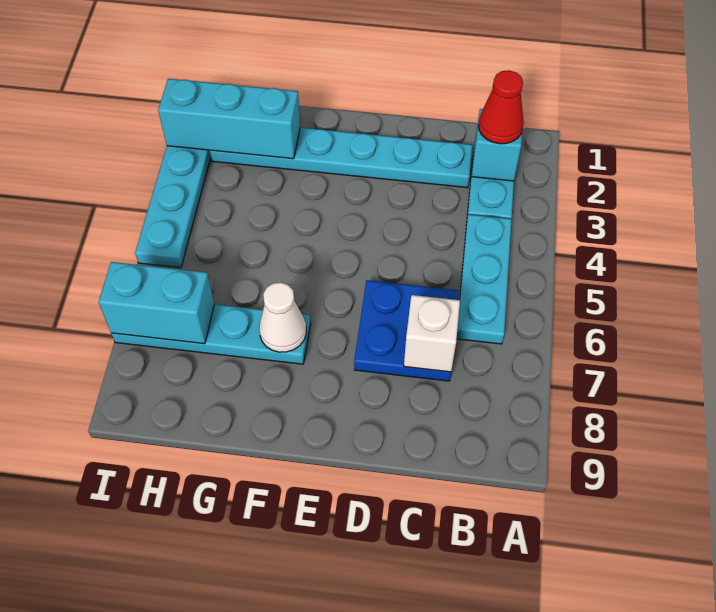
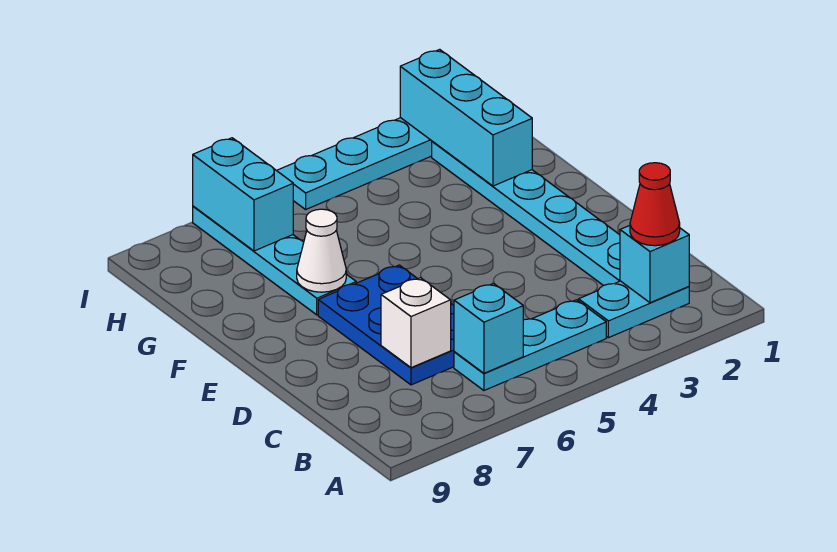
none -> cyan 1x1 brick [454,283,523,373]
blue 2x2 plate [354,280,459,381] -> blue 2x3 plate [318,265,454,385]

